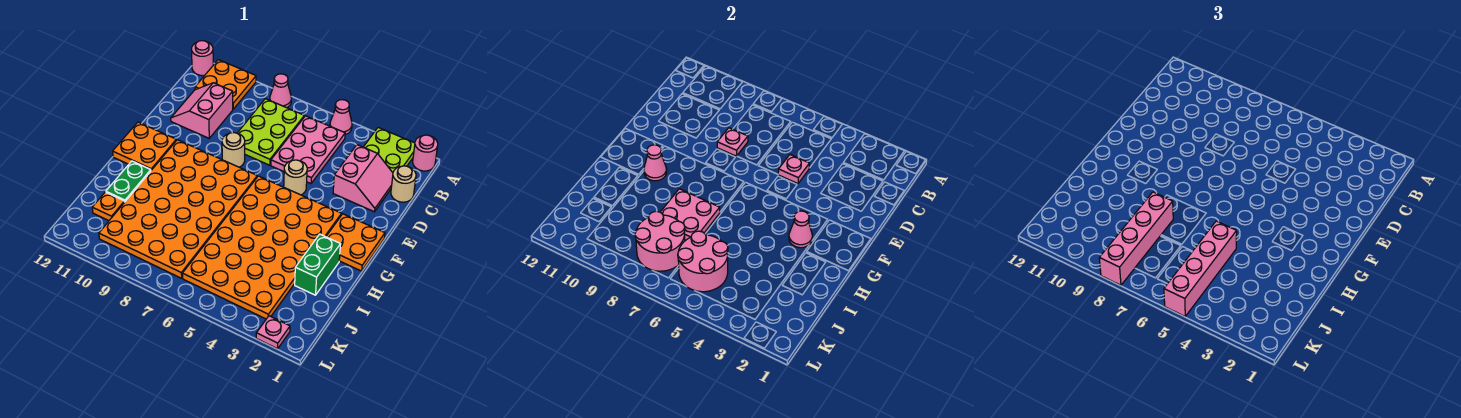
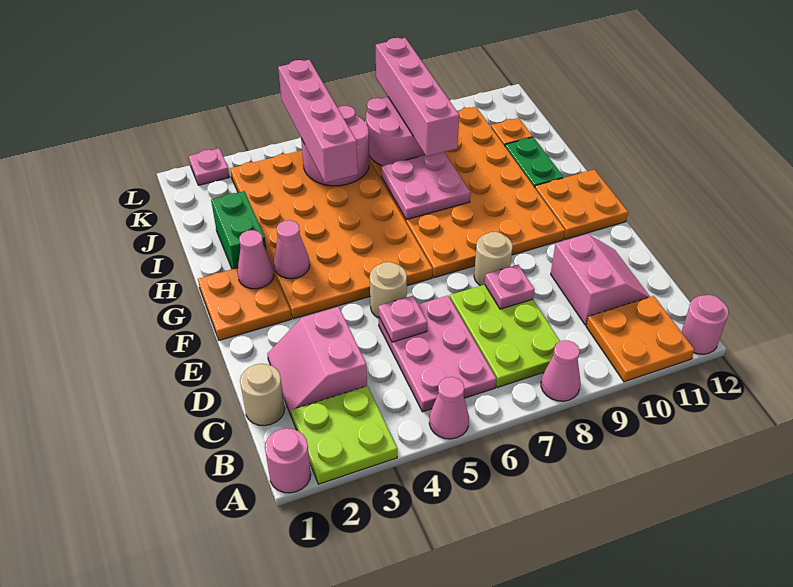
pink 1x1 cone [644,145,667,181] -> pink 1x1 cone moved to [237,230,274,289]

